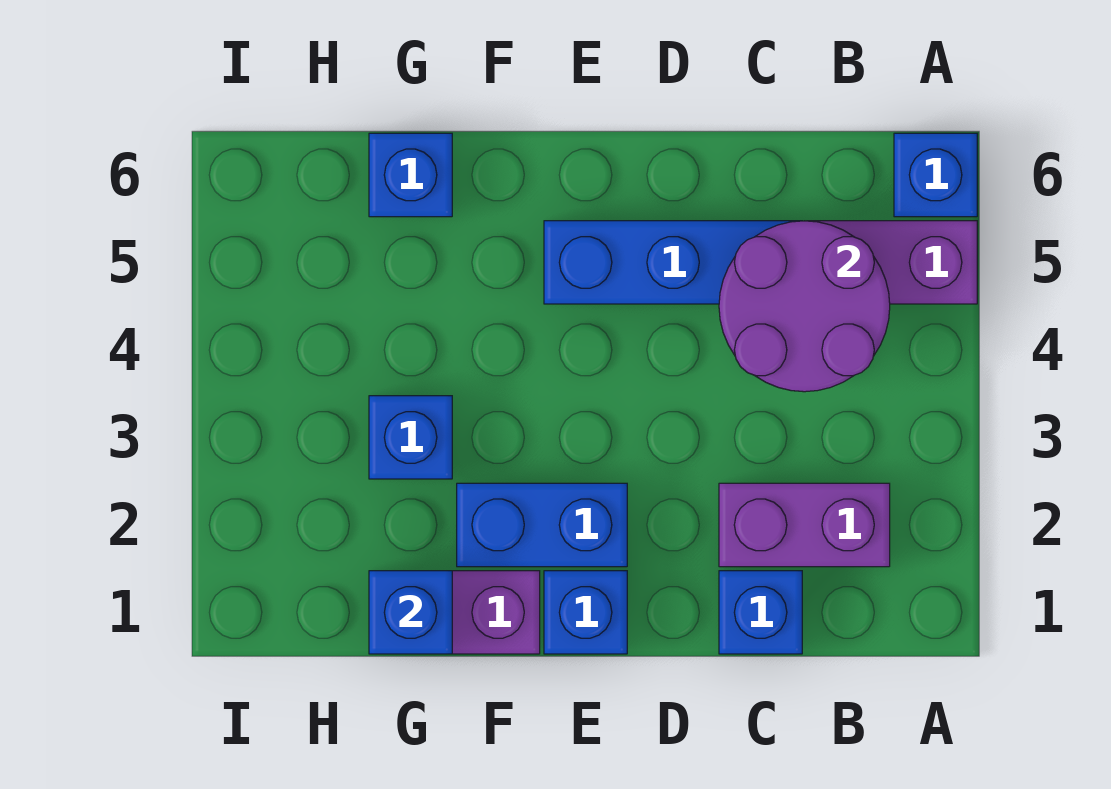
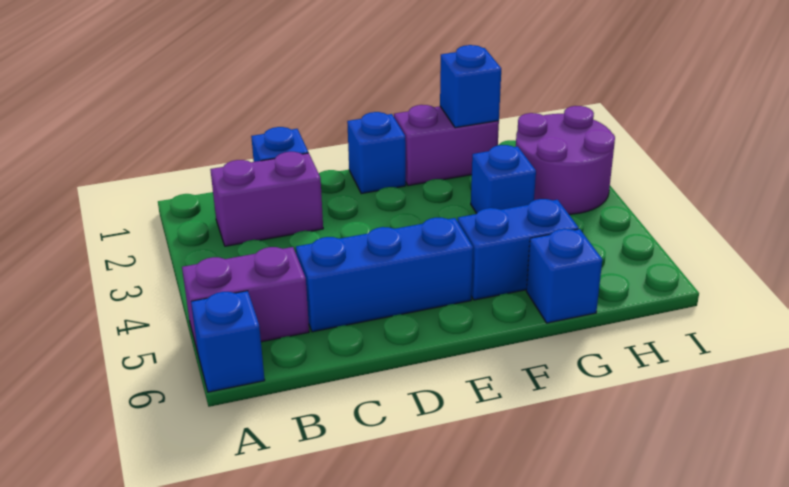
purple 2x2 round brick [719,221,890,392] -> purple 2x2 round brick moved to [516,106,615,214]
blue 1x2 brick [457,483,627,567] -> blue 1x2 brick moved to [458,199,579,300]

